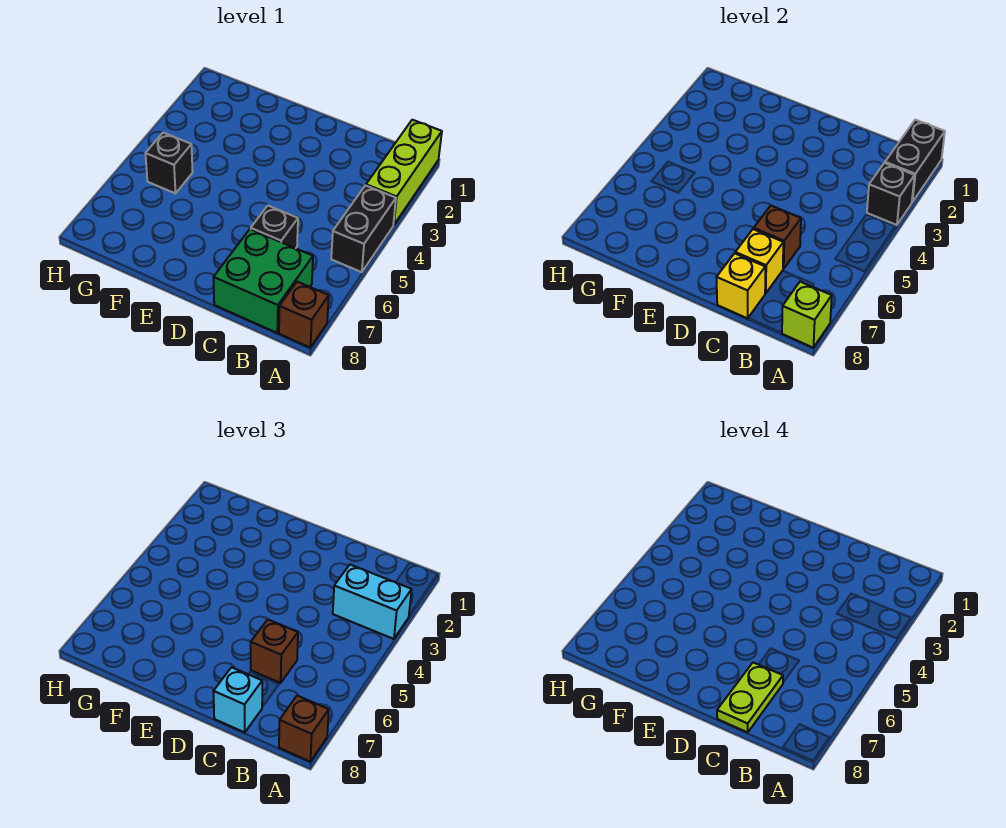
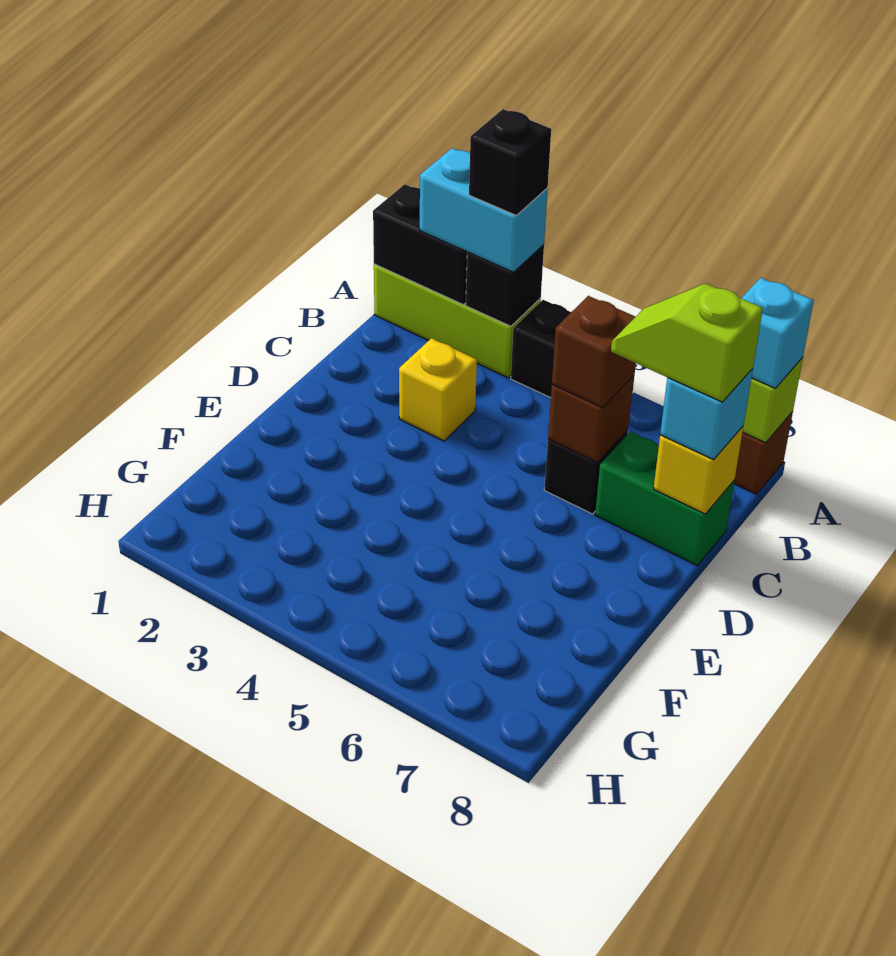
cyan 1x2 brick [333,565,412,639] -> cyan 1x2 brick turned to [420,148,548,272]
brown 1x1 brick [279,696,329,761] -> cyan 1x1 brick [741,278,814,388]
green 2x2 brick [213,229,313,333] -> green 1x2 brick [595,432,735,566]
yellow 1x1 brick [735,229,783,293] -> yellow 1x1 brick moved to [399,338,477,441]
lime 1x2 plate [717,663,783,732] -> lime 1x2 slope [611,283,763,402]
black 1x1 brick [145,133,193,193] -> black 1x1 brick moved to [469,109,551,216]

